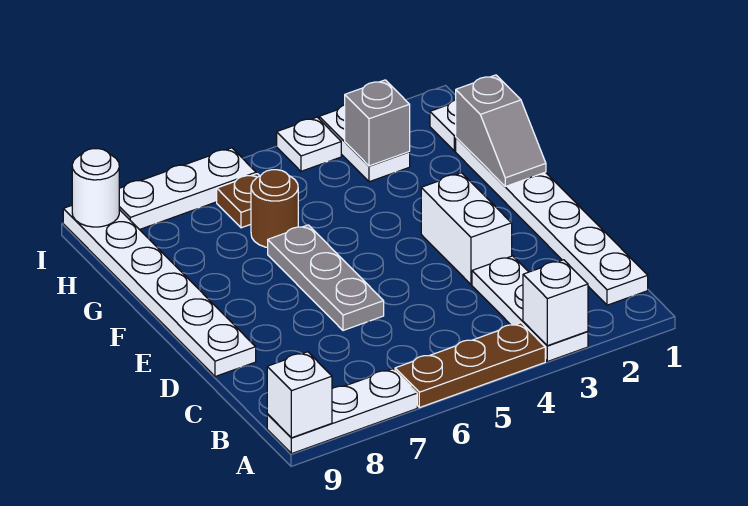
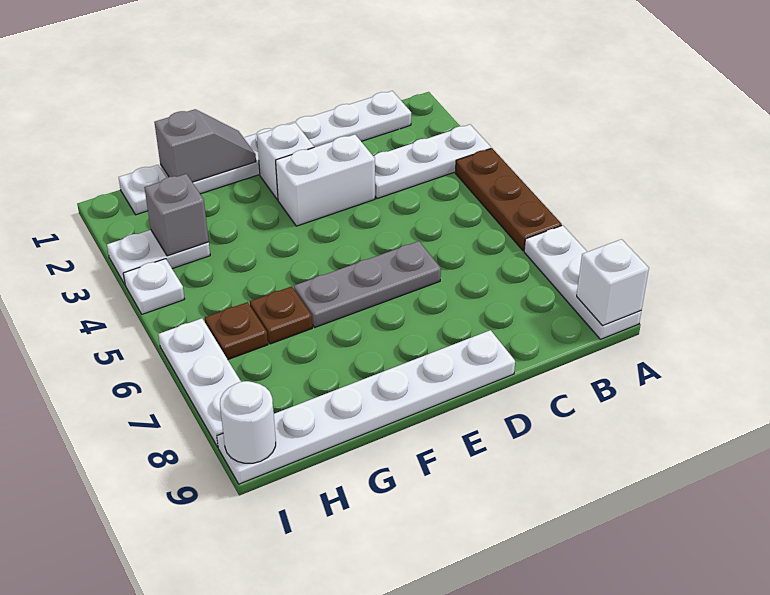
white 1x1 brick [523,260,588,346] -> white 1x1 brick moved to [257,123,314,200]
brown 1x1 round brick [251,170,298,247] -> brown 1x1 plate [250,286,312,344]

